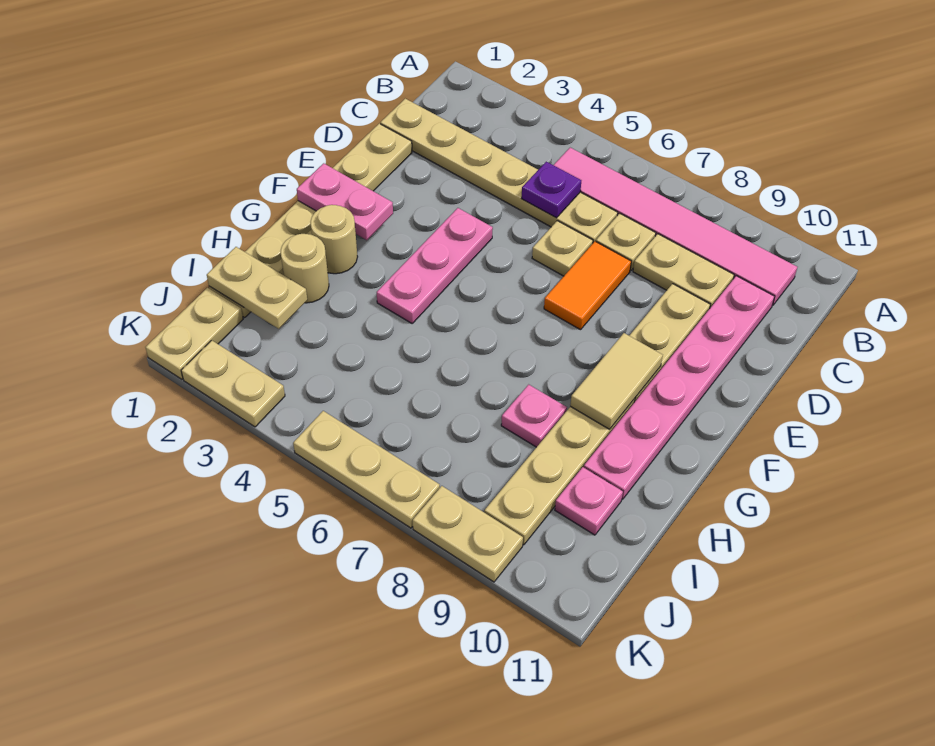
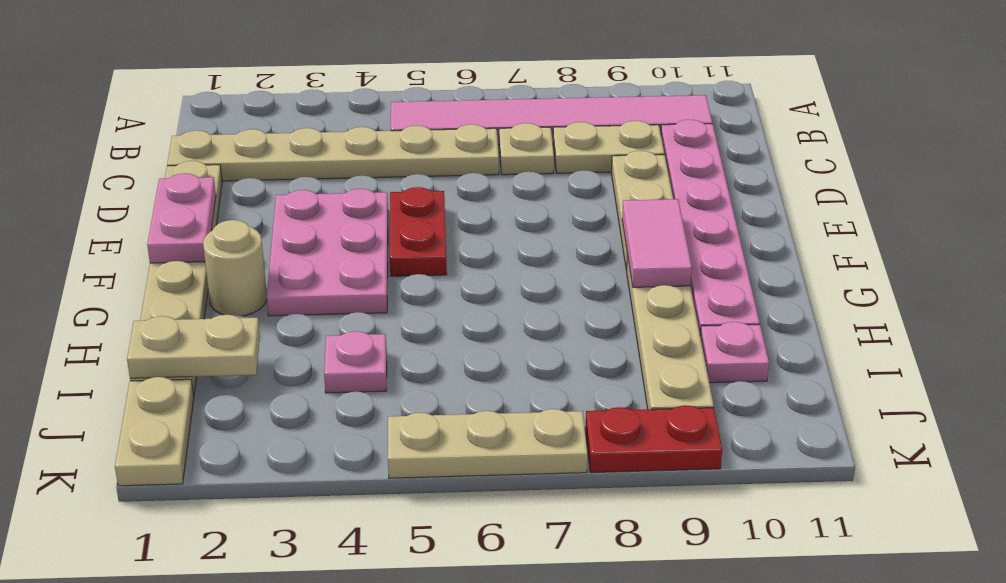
purple 1x1 plate [522,162,581,218] -> none
tan 1x1 plate [532,221,593,276] -> none
orange 1x2 tile [544,241,631,330] -> none
pink 1x3 plate [377,208,493,323] -> pink 2x3 plate [267,189,388,316]
none -> red 1x2 plate [390,187,447,276]
pink 1x2 plate [297,163,393,240] -> pink 1x2 plate turned to [147,173,216,263]
tan 1x2 tile [570,333,663,429] -> pink 1x2 tile [622,199,692,287]
tan 1x1 round brick [280,234,329,303] -> none
pink 1x1 plate [501,385,567,447] -> pink 1x1 plate moved to [324,331,387,393]
tan 1x2 plate [181,340,285,427] -> none
tan 1x2 plate [413,486,523,582] -> red 1x2 plate [585,405,722,473]

